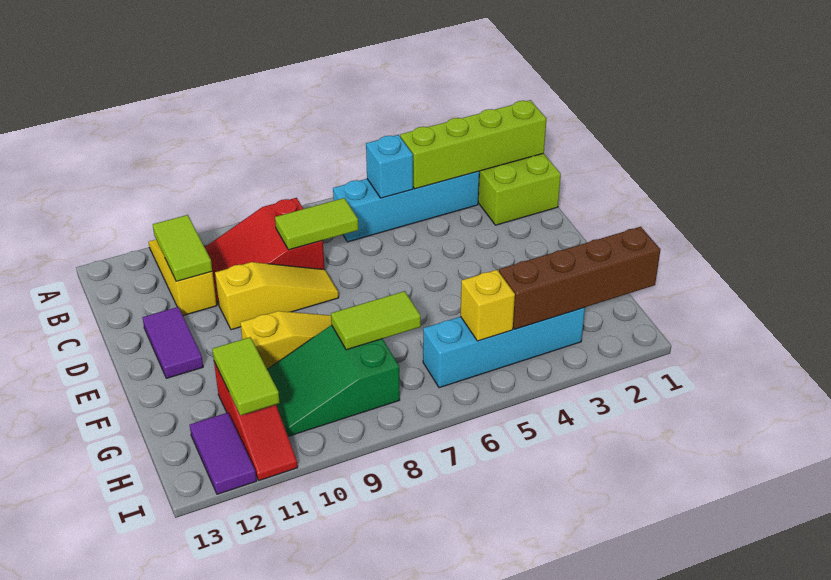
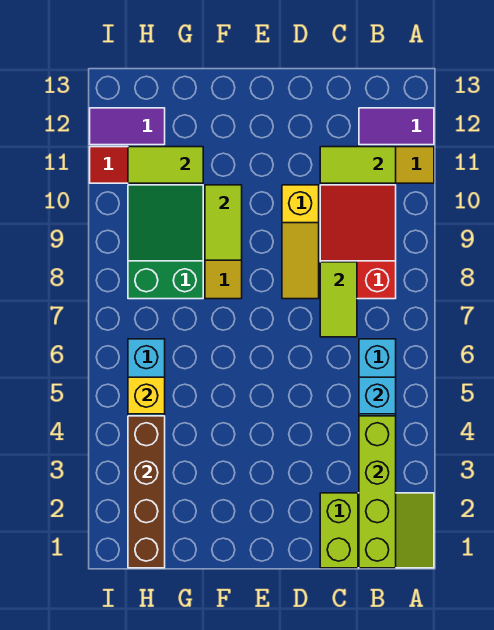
purple 1x2 tile [142,307,203,378] -> purple 1x2 tile moved to [359,108,434,145]
lime 1x2 tile [331,291,421,350] -> lime 1x2 tile moved to [205,185,242,260]

